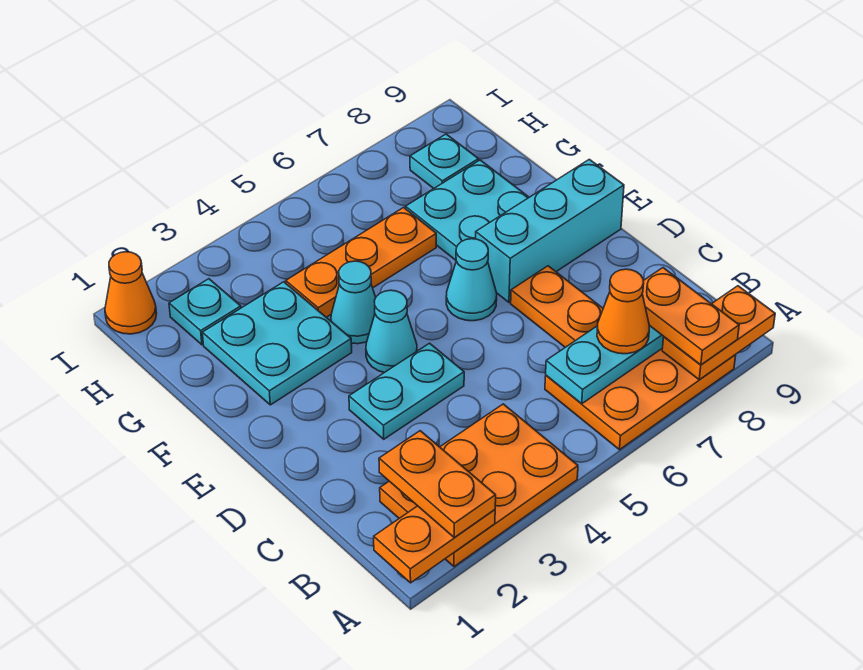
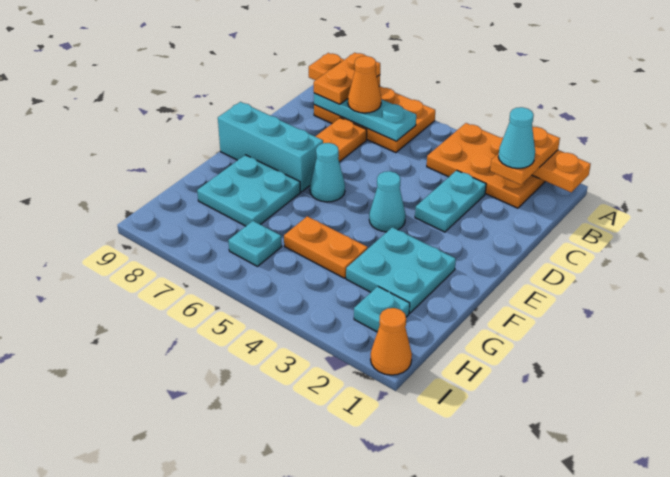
cyan 1x2 plate [349,343,464,439] -> cyan 1x2 plate turned to [415,170,486,232]
cyan 1x1 cone [331,261,376,344] -> cyan 1x1 cone moved to [498,107,535,168]
orange 1x3 plate [286,208,436,317] -> orange 1x2 plate [284,216,368,278]
cyan 1x1 plate [410,134,478,189] -> cyan 1x1 plate moved to [228,221,282,266]

